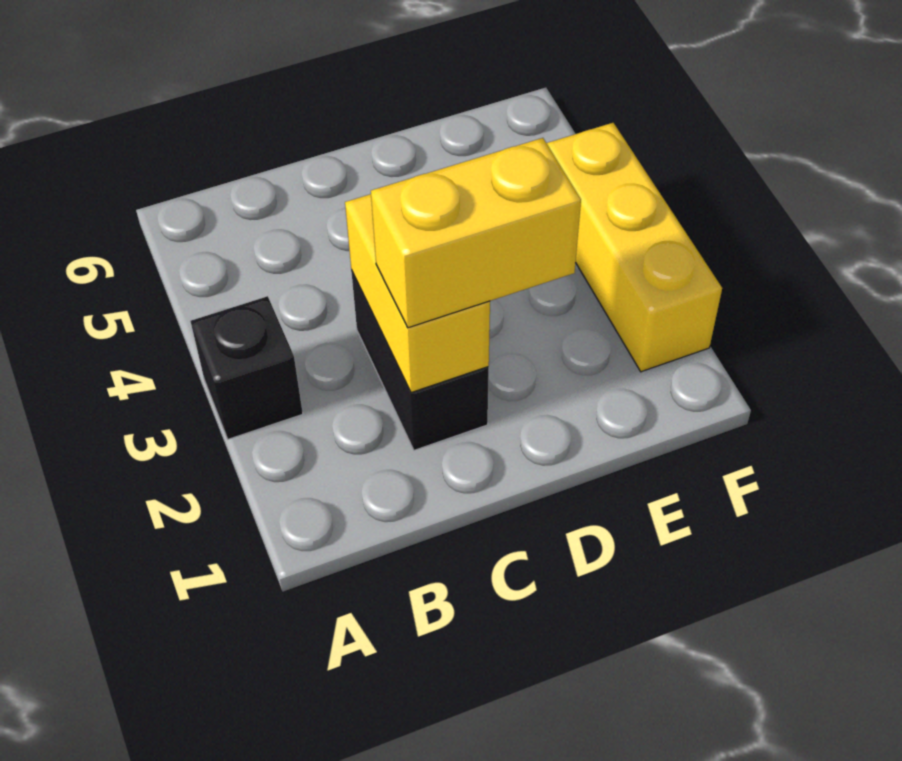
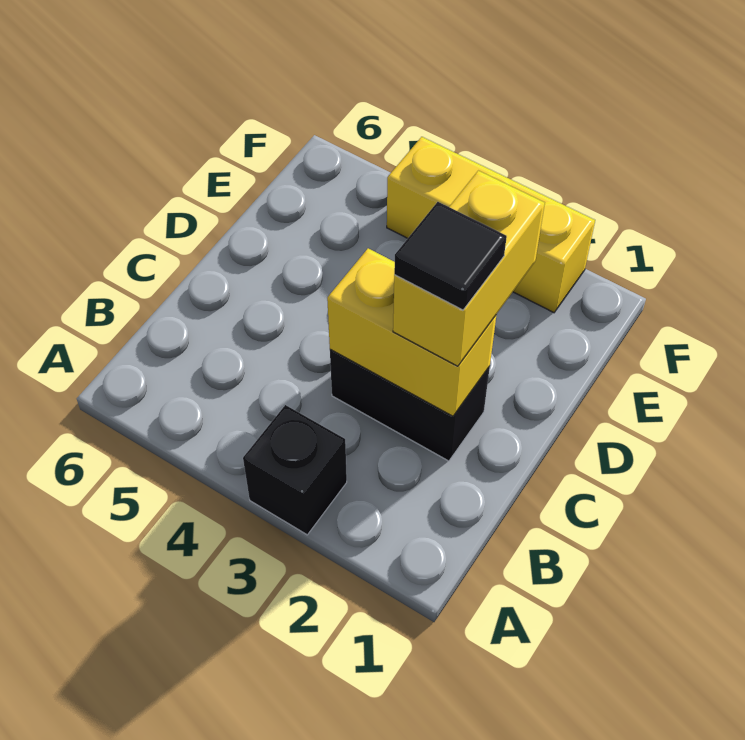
none -> black 1x1 tile [394,202,507,310]

